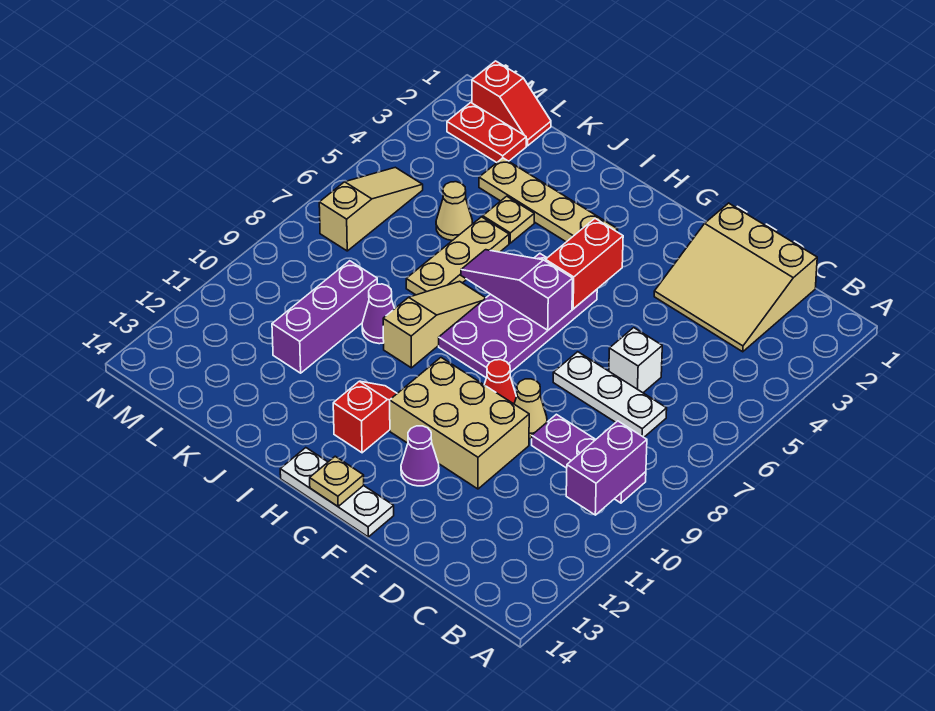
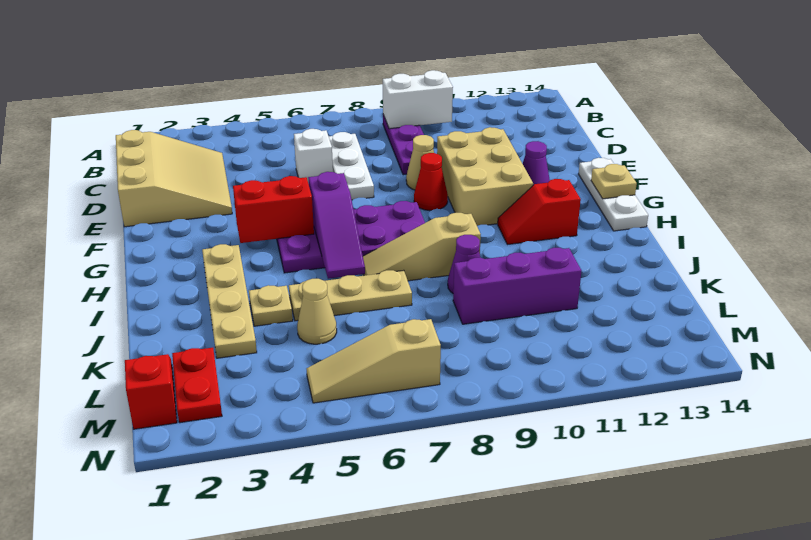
purple 1x2 brick [566,421,647,515] -> white 1x2 brick [383,70,453,129]

